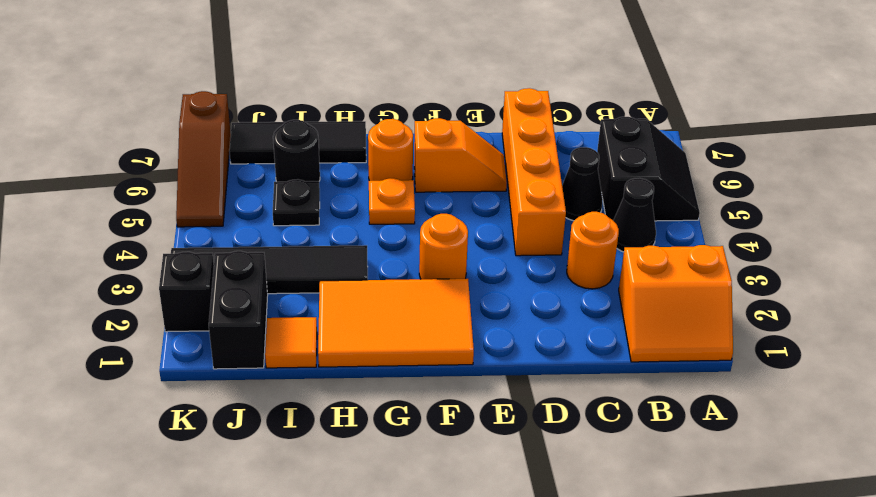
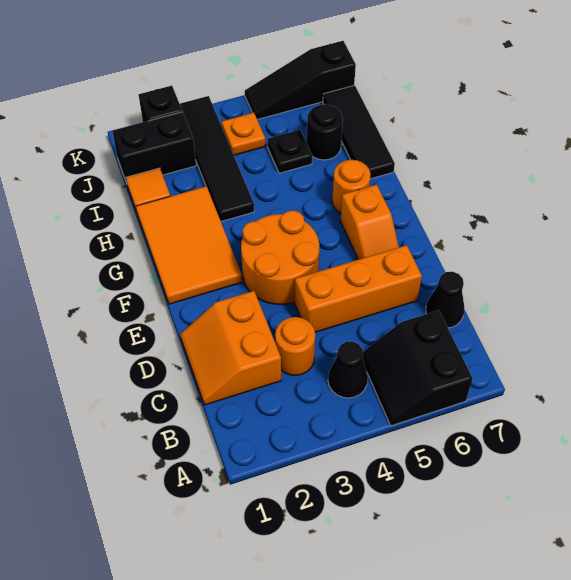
orange 2x2 slope [619,245,733,362] -> orange 2x2 slope moved to [180,291,281,405]
black 2x2 slope [597,117,700,221] -> black 2x2 slope turned to [363,310,473,426]
black 1x1 cone [562,147,603,221] -> black 1x1 cone moved to [426,272,464,328]
orange 1x4 brick [502,88,566,256] -> orange 1x3 brick [295,245,422,332]
orange 1x1 round brick [419,214,468,279] -> orange 2x2 round brick [241,211,319,304]
orange 1x1 plate [369,178,415,224] -> orange 1x1 plate moved to [221,113,265,155]
brown 1x3 slope [176,91,231,227] -> black 1x3 slope [245,41,356,119]

